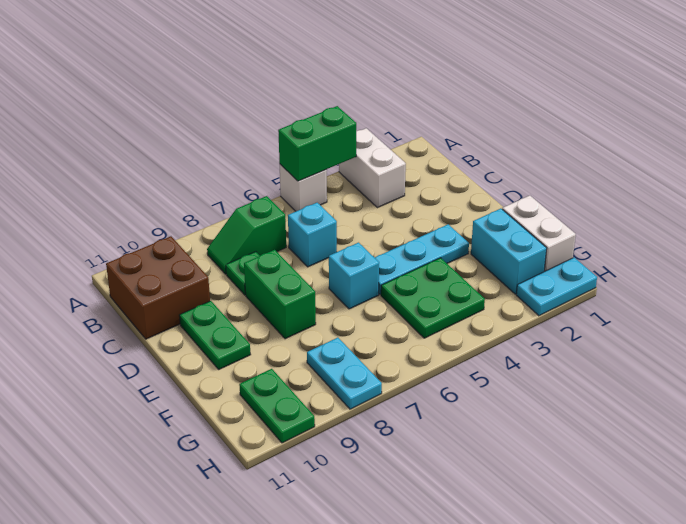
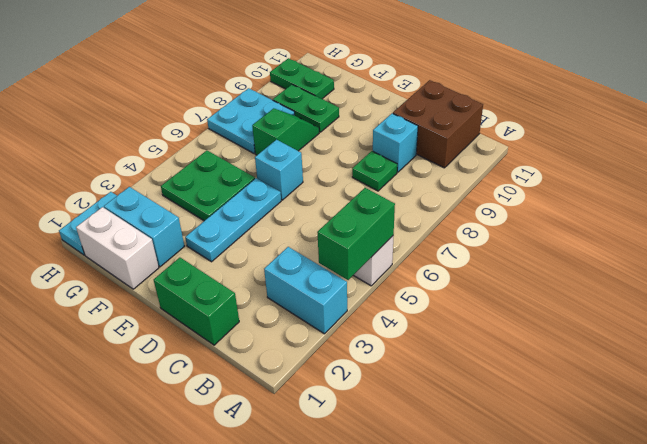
white 1x2 brick [339,128,406,208] -> cyan 1x2 brick [264,247,347,334]
green 1x2 slope [207,196,286,274] -> green 1x2 slope moved to [252,108,319,155]
cyan 1x1 brick [288,203,337,267] -> cyan 1x1 brick moved to [373,113,418,172]
green 1x2 brick [244,250,316,339] -> green 1x2 brick moved to [154,258,239,345]
green 1x2 plate [179,301,251,369] -> green 1x2 plate moved to [273,85,339,132]
cyan 1x2 plate [307,338,382,409] -> cyan 2x2 plate [207,88,295,153]

